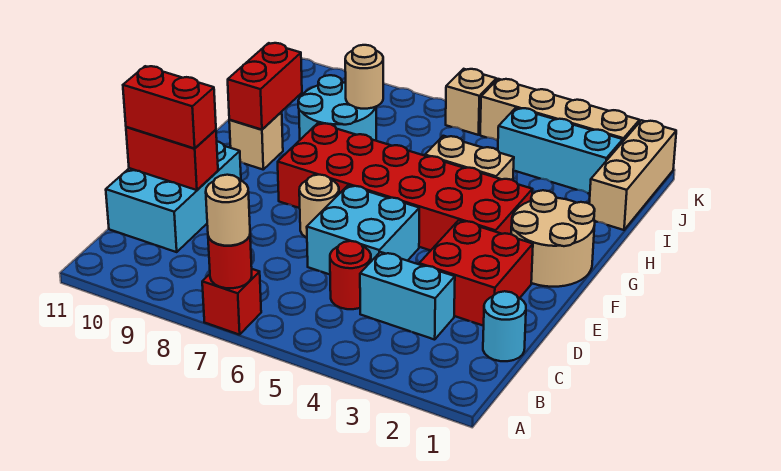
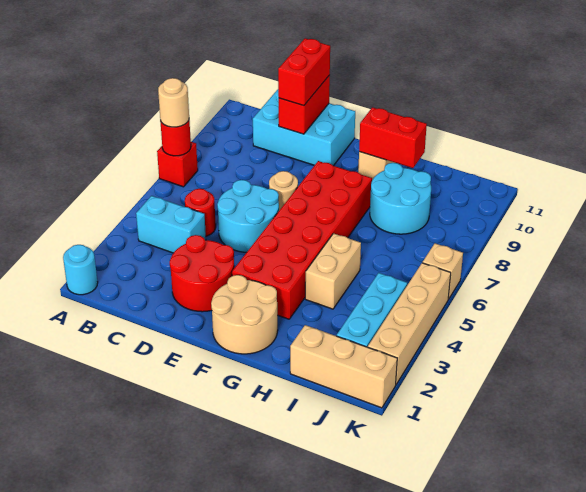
cyan 1x1 round brick [483,291,526,361] -> cyan 1x1 round brick moved to [63,245,98,295]
cyan 1x2 brick [360,252,455,340] -> cyan 1x2 brick turned to [136,196,206,253]
red 2x2 brick [419,220,533,326] -> red 2x2 round brick [170,235,234,312]
cyan 2x2 brick [307,185,419,274] -> cyan 2x2 round brick [217,180,279,252]
tan 1x1 round brick [345,45,383,109] -> none

